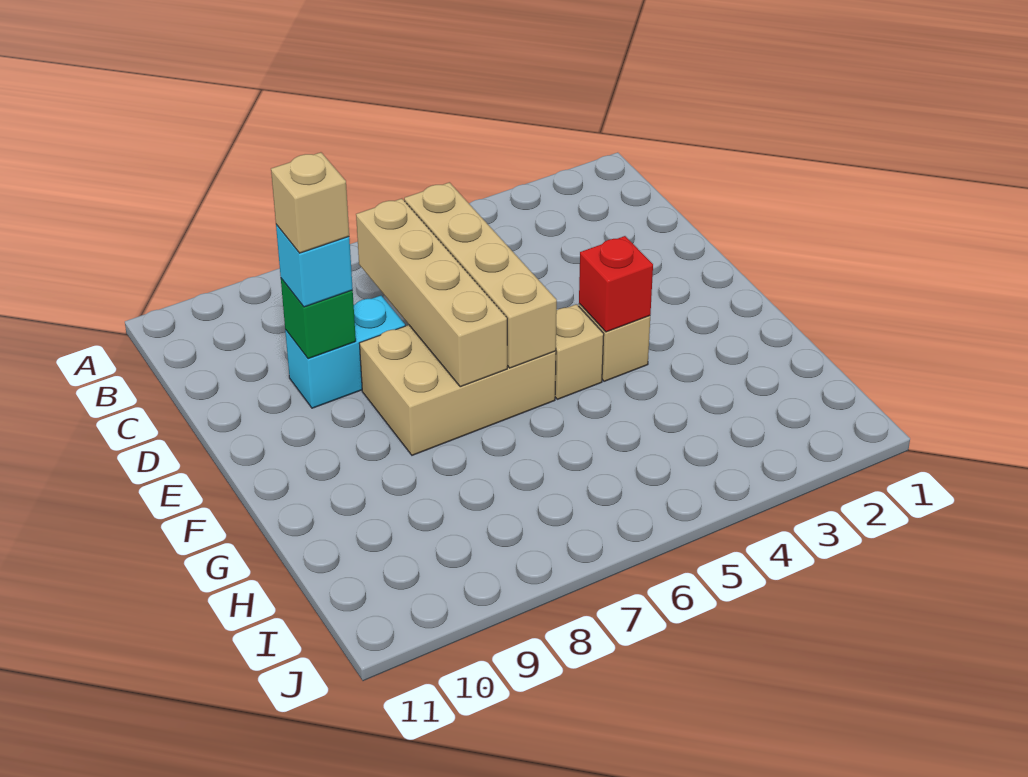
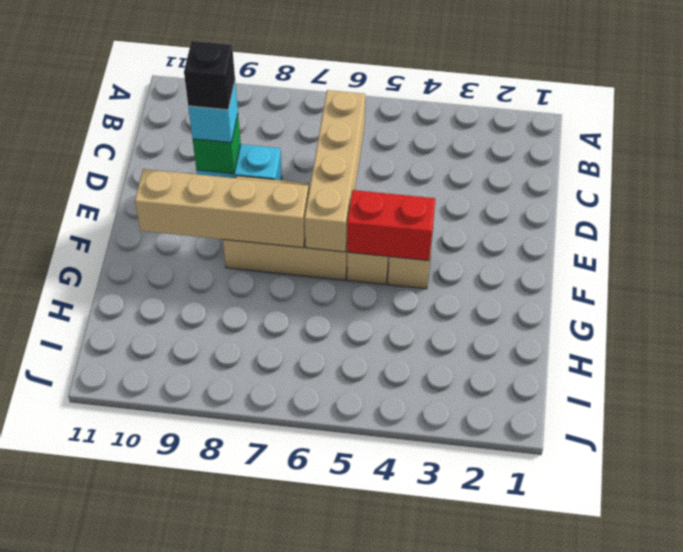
tan 1x4 brick [356,199,507,387] -> tan 1x4 brick turned to [135,169,308,248]
tan 1x1 brick [271,152,349,253] -> black 1x1 brick [184,41,235,110]
red 1x1 brick [579,236,653,332] -> red 1x2 brick [347,190,435,261]

